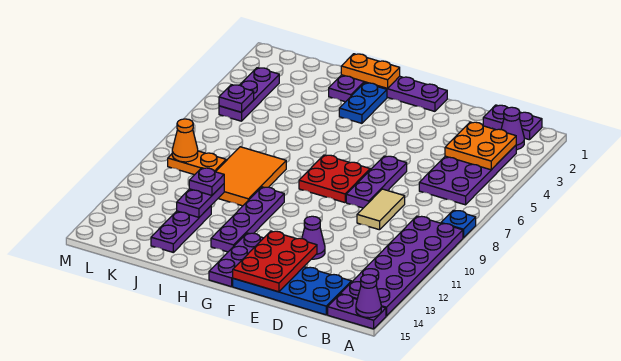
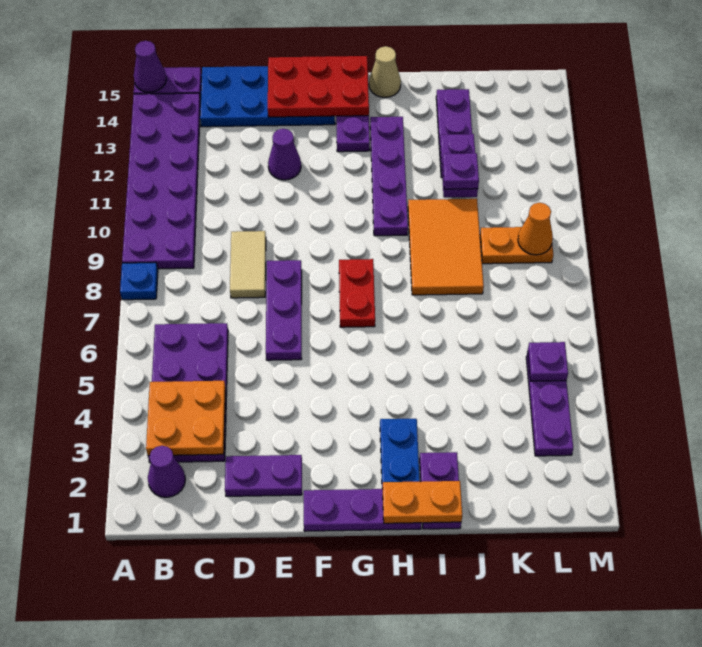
purple 1x2 plate [483,105,542,140] -> purple 1x2 plate moved to [225,455,302,496]
red 2x3 plate [233,231,317,292] -> red 2x3 plate turned to [268,56,369,117]
red 2x2 plate [299,155,370,203] -> red 1x2 plate [339,259,375,327]
none -> tan 1x1 cone [369,46,401,98]

